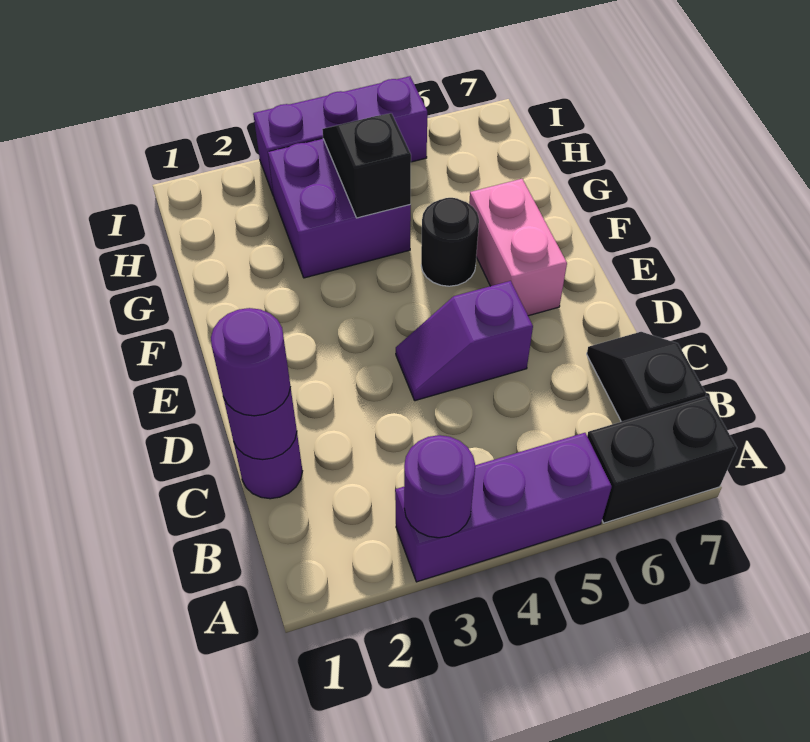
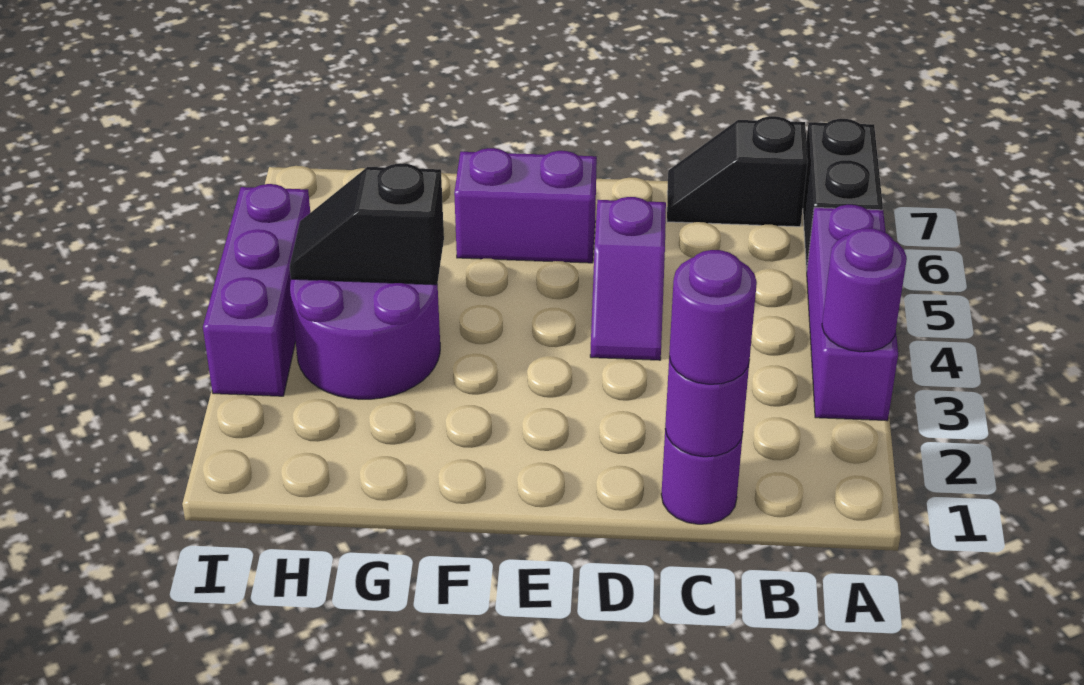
pink 1x2 brick [469,179,567,316] -> purple 1x2 brick [454,148,597,263]
black 1x1 round brick [421,198,479,286] -> none
purple 2x2 brick [268,139,411,278] -> purple 2x2 round brick [290,279,440,399]

